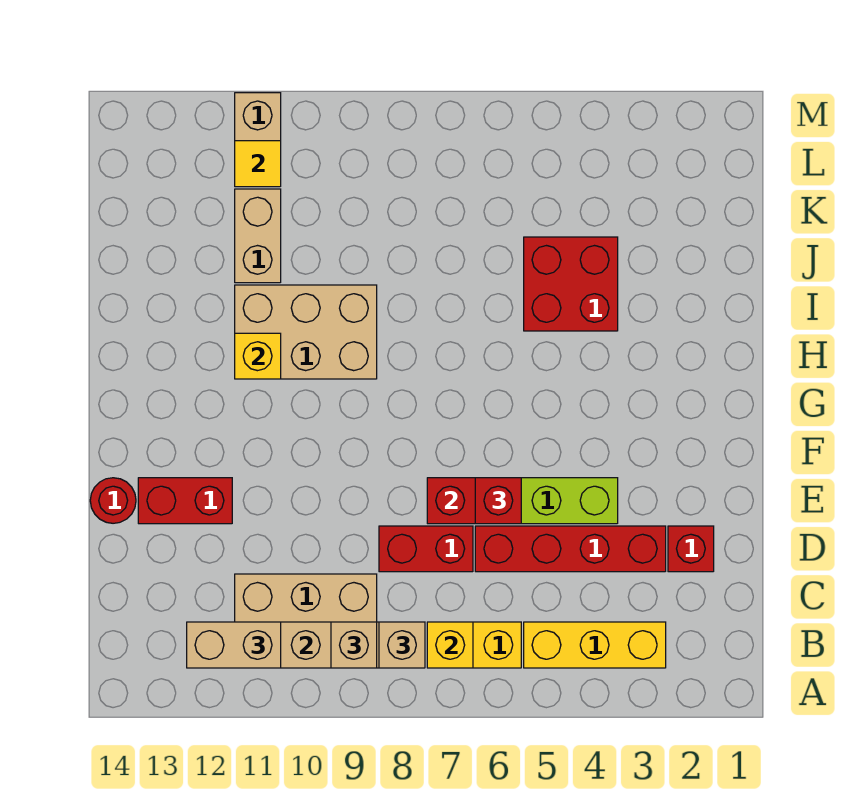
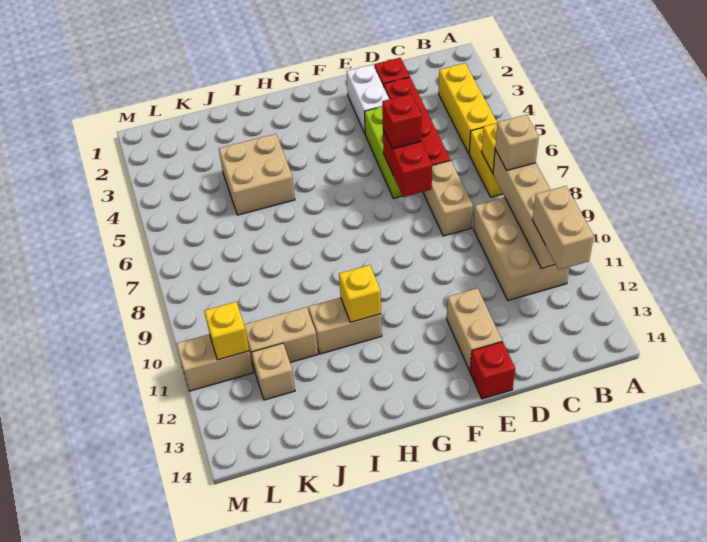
tan 1x1 brick [331,622,377,668] -> tan 1x1 brick moved to [251,343,295,400]
red 1x2 brick [379,526,473,572] -> tan 1x2 brick [423,160,473,236]
none -> white 1x2 brick [347,65,389,133]
red 1x2 brick [138,478,232,524] -> tan 1x2 brick [447,288,502,371]
red 1x1 round brick [90,478,136,523] -> red 1x1 brick [470,342,515,399]
tan 2x3 brick [235,285,377,379] -> tan 1x2 brick [308,298,382,354]
red 2x2 brick [524,237,618,331] -> tan 2x2 brick [219,134,295,215]
yellow 1x1 tile [235,141,281,187] -> yellow 1x1 brick [204,302,249,360]

